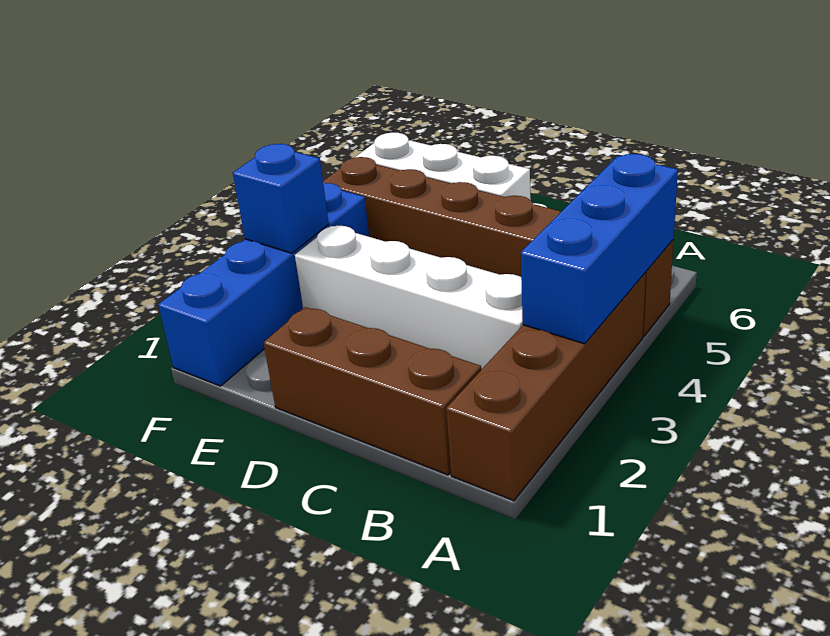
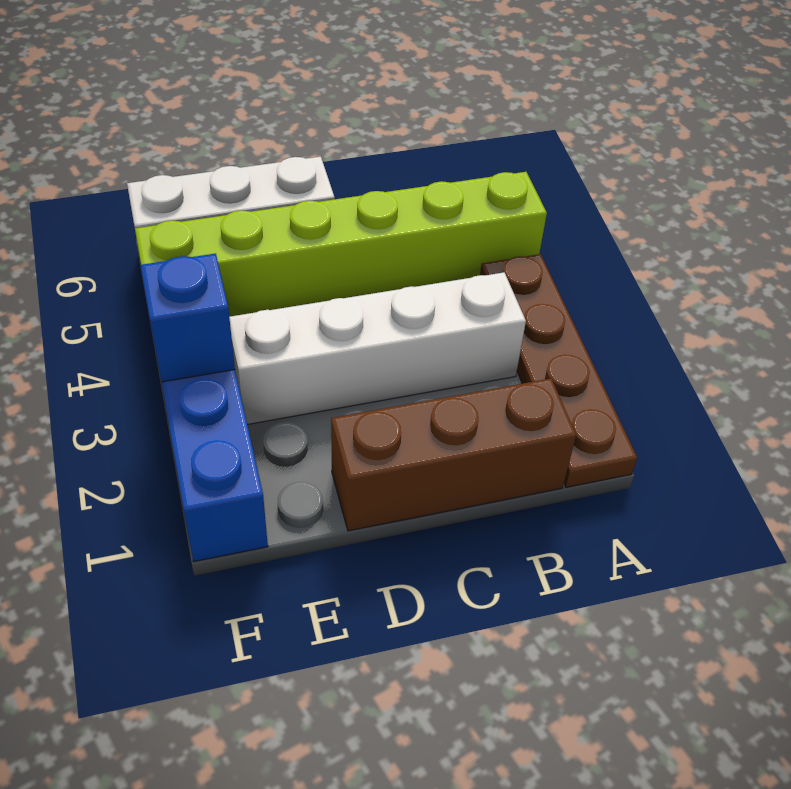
brown 1x4 brick [446,273,646,501] -> brown 1x4 plate [480,254,637,487]
blue 1x3 brick [521,154,678,344] -> none
brown 1x6 brick [323,157,674,336] -> lime 1x6 brick [135,172,547,317]

